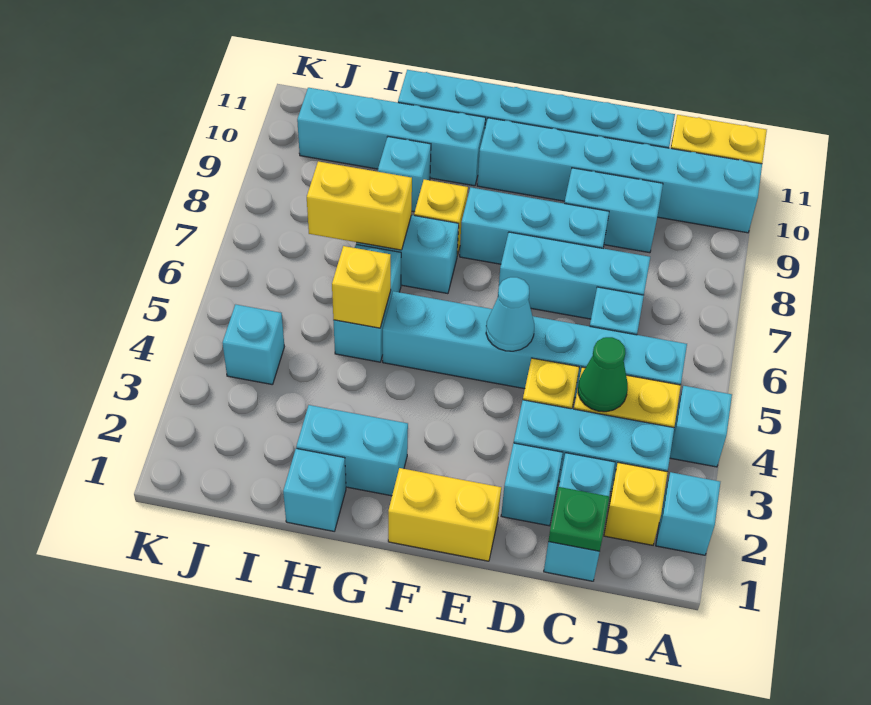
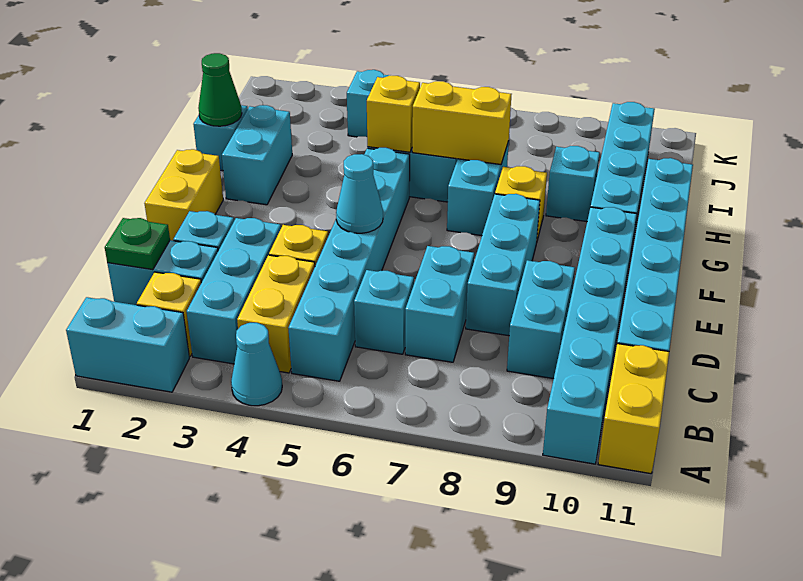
cyan 1x1 brick [656,472,720,555] -> cyan 1x2 brick [66,297,189,392]
cyan 1x1 brick [670,386,732,467] -> cyan 1x1 cone [231,323,282,406]
green 1x1 cone [578,337,628,412] -> green 1x1 cone moved to [198,53,242,126]
cyan 1x3 brick [499,232,650,319] -> cyan 1x2 brick [405,246,474,362]
yellow 1x2 brick [307,161,412,250] -> yellow 1x2 brick turned to [412,81,511,165]

